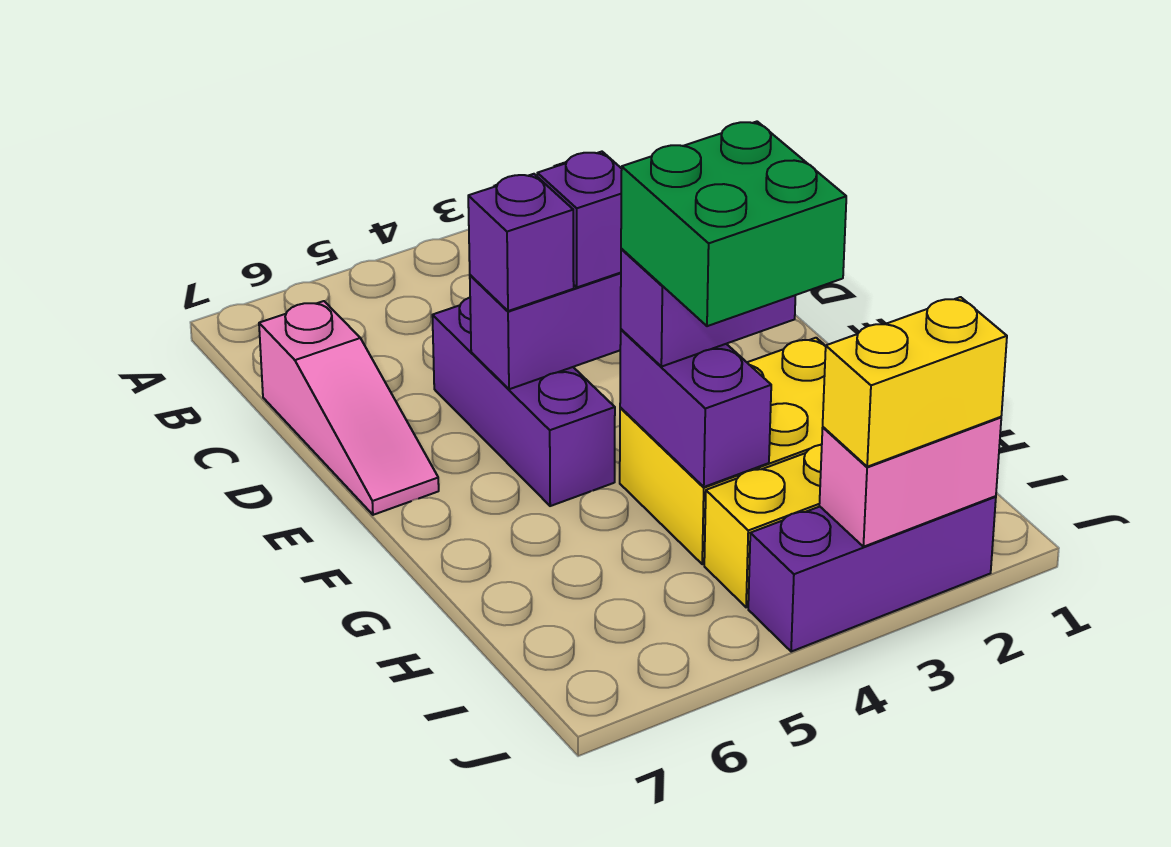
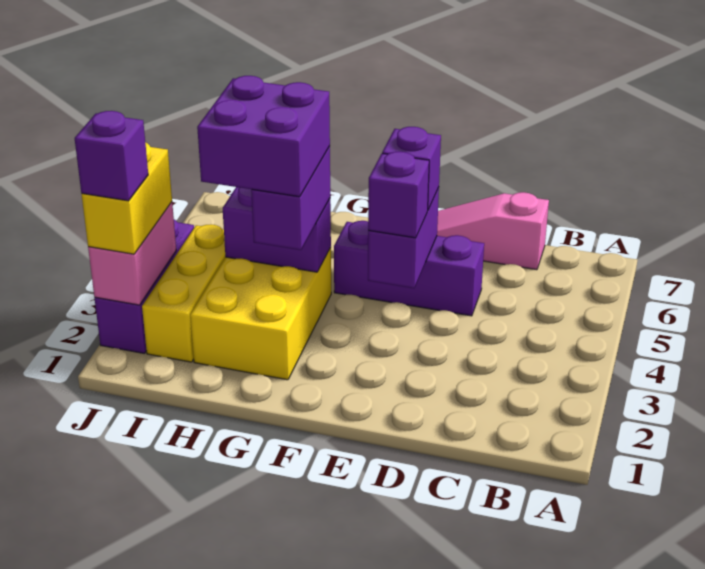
green 2x2 brick [621,122,846,326] -> purple 2x2 brick [197,76,330,197]
none -> purple 1x1 brick [75,111,148,201]

